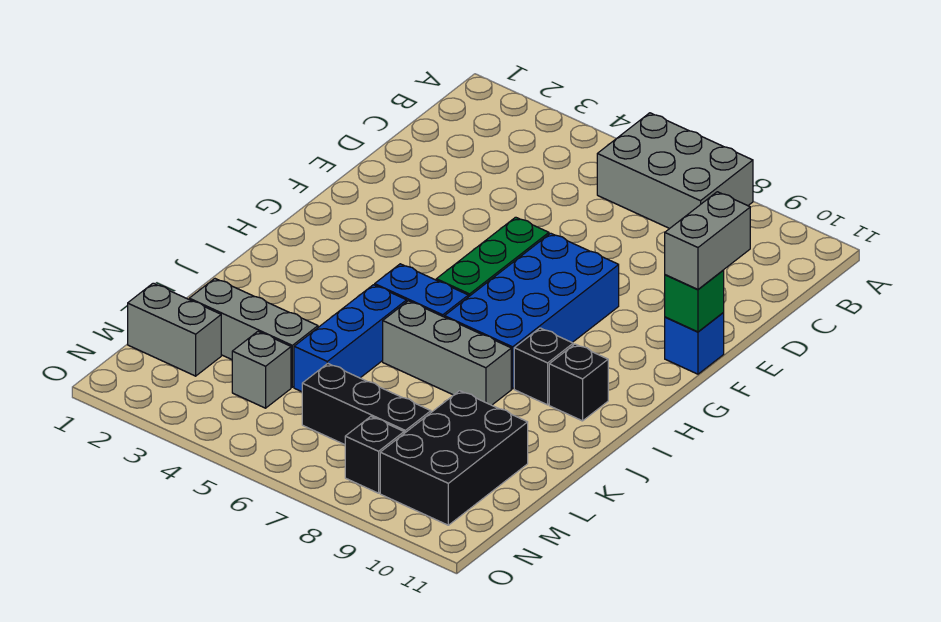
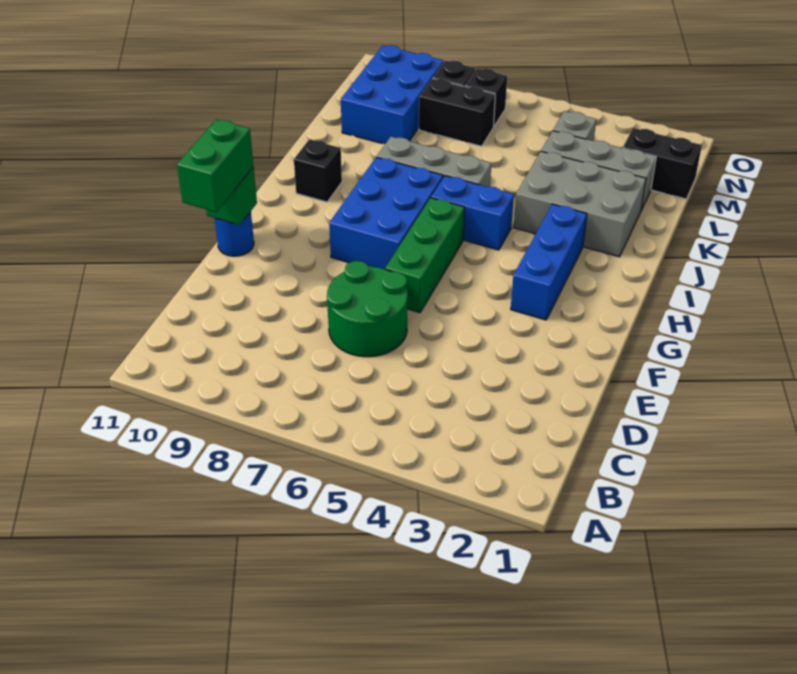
grey 2x3 brick [597,113,753,229] -> grey 2x3 brick moved to [514,151,646,257]
none -> green 2x2 round brick [327,261,408,357]
grey 1x2 brick [665,192,750,290] -> green 1x2 brick [177,120,254,212]
blue 2x4 brick [445,233,619,389] -> blue 2x3 brick [329,157,443,269]
blue 1x1 brick [665,313,724,374] -> blue 1x1 round brick [215,212,254,256]
black 1x1 brick [514,328,573,405] -> black 1x1 brick moved to [465,68,507,127]
blue 1x3 brick [294,285,407,392] -> blue 1x3 brick moved to [511,204,587,320]
black 2x3 brick [380,391,528,525] -> blue 2x3 brick [341,45,443,144]
grey 1x2 brick [128,283,221,376] -> black 1x2 brick [623,128,702,199]
black 1x3 brick [302,363,431,445] -> black 1x2 brick [419,79,495,146]

